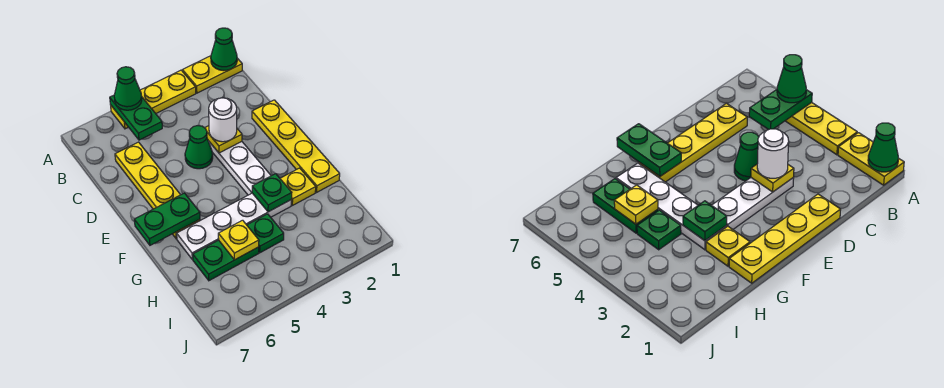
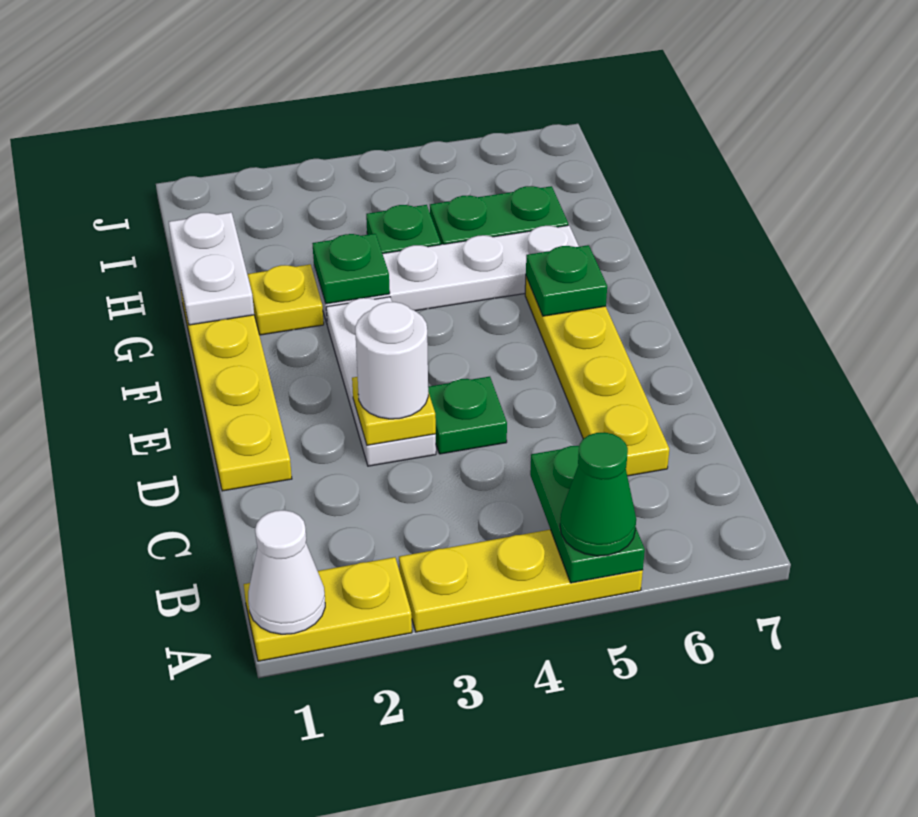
green 1x1 cone [211,28,237,71] -> white 1x1 cone [248,510,325,634]
green 1x1 cone [185,126,213,169] -> green 1x1 plate [428,377,507,454]
green 1x2 plate [134,193,200,245] -> green 1x1 plate [526,245,607,316]
none -> white 1x2 plate [169,212,254,325]
yellow 1x1 plate [218,220,259,260] -> none

